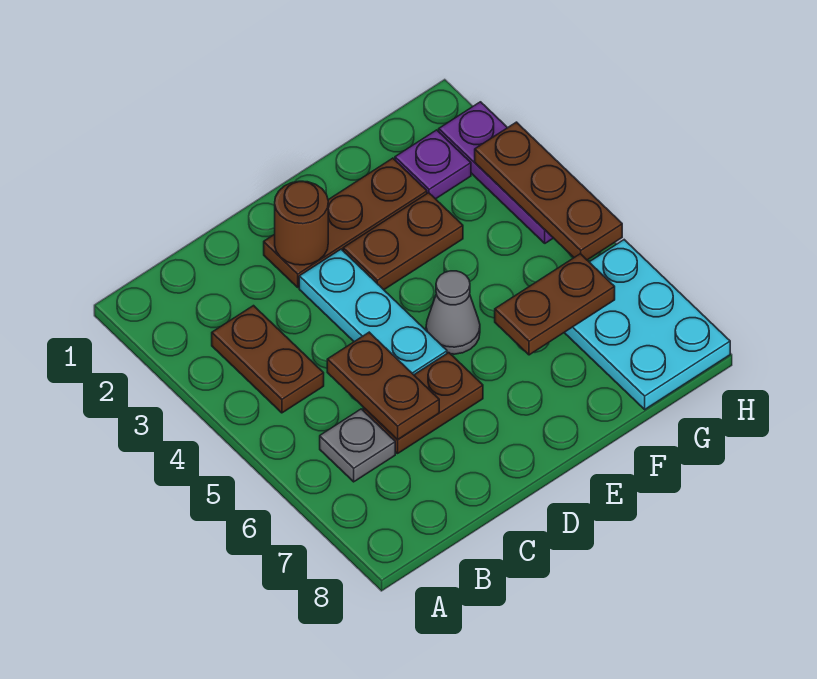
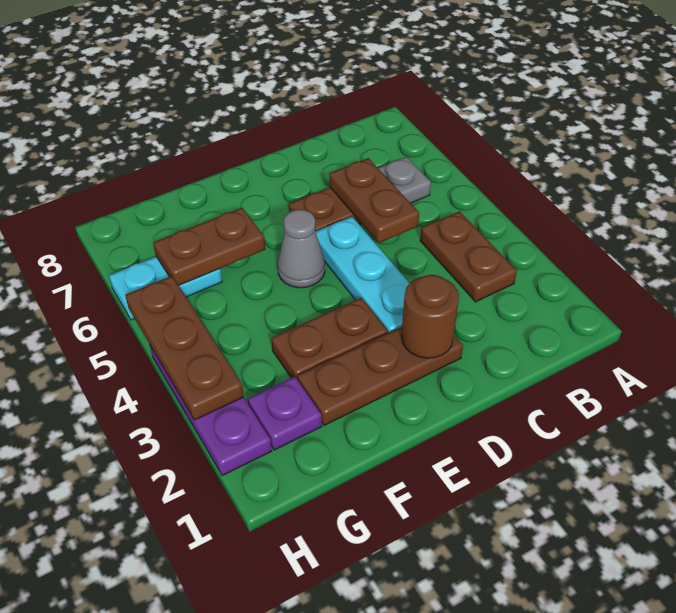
cyan 2x3 plate [564,240,730,409] -> cyan 1x2 plate [109,257,222,320]

